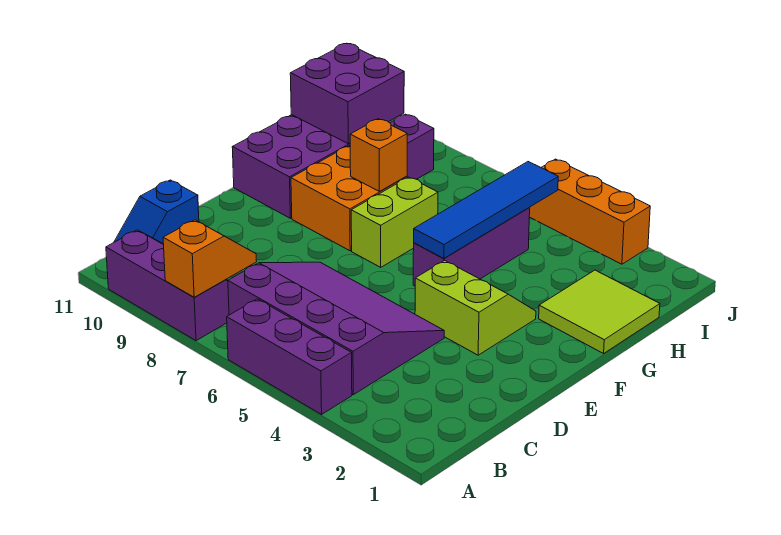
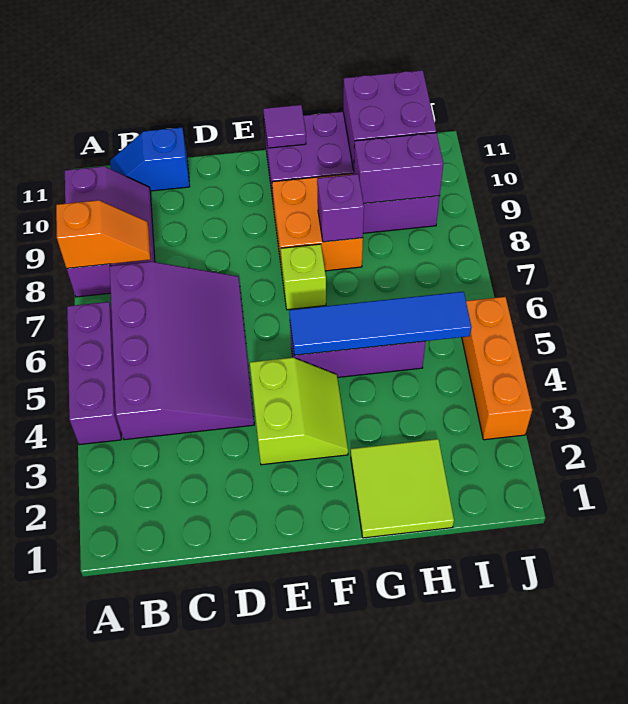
lime 1x2 brick [351,177,438,267] -> lime 1x1 brick [281,244,326,310]
none -> purple 1x1 tile [263,105,306,148]
orange 1x1 brick [350,119,407,191] -> purple 1x1 brick [317,174,364,242]
none -> purple 1x2 brick [354,133,443,203]

